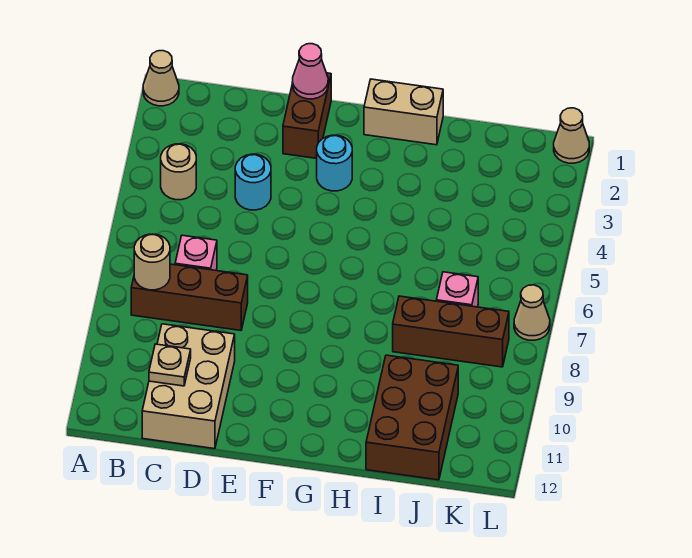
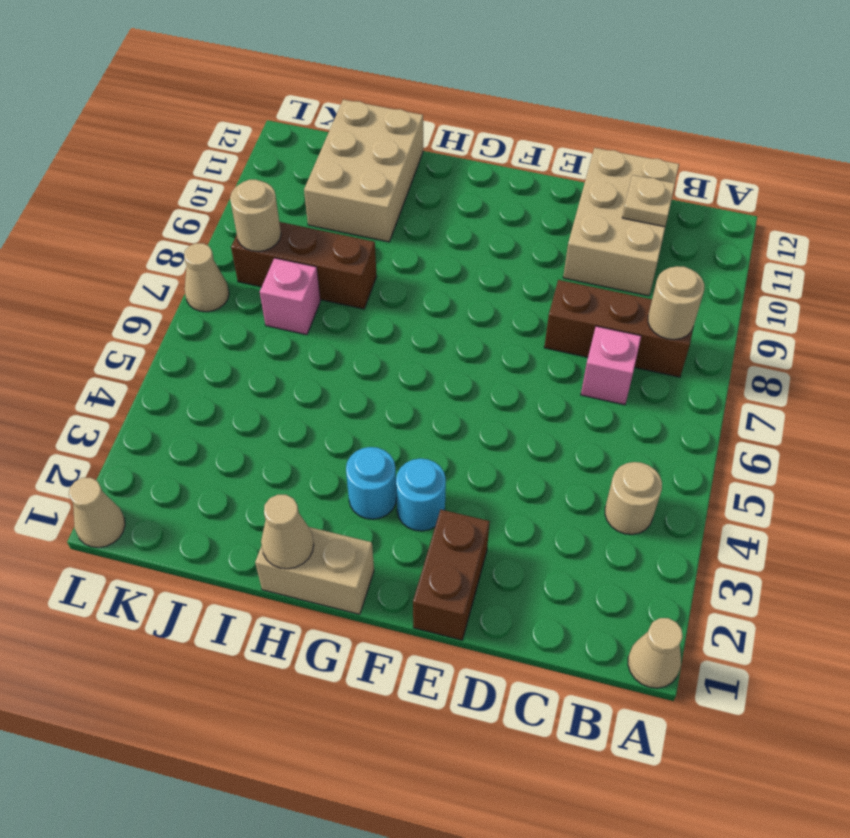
cyan 1x1 round brick [235,154,271,210] -> cyan 1x1 round brick moved to [346,447,397,519]
pink 1x1 cone [292,44,328,99] -> none
none -> tan 1x1 cone [261,495,314,569]
brown 2x3 brick [366,355,458,480] -> tan 2x3 brick [304,100,423,242]
none -> tan 1x1 round brick [230,180,281,252]

